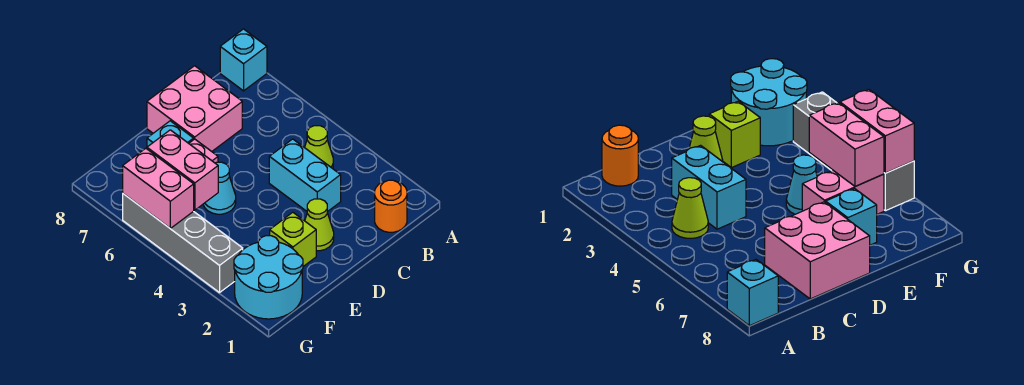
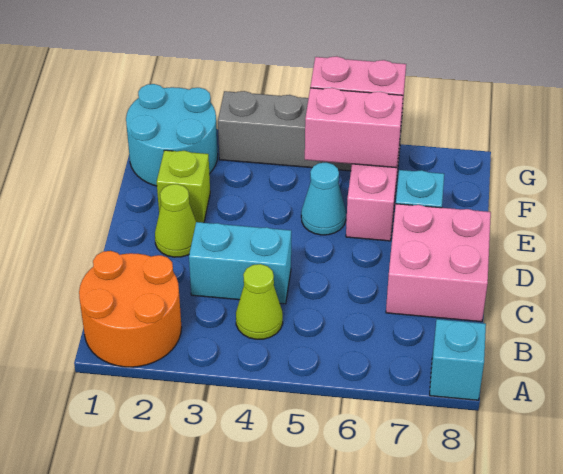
orange 1x1 round brick [375,180,407,232] -> orange 2x2 round brick [79,251,182,367]

